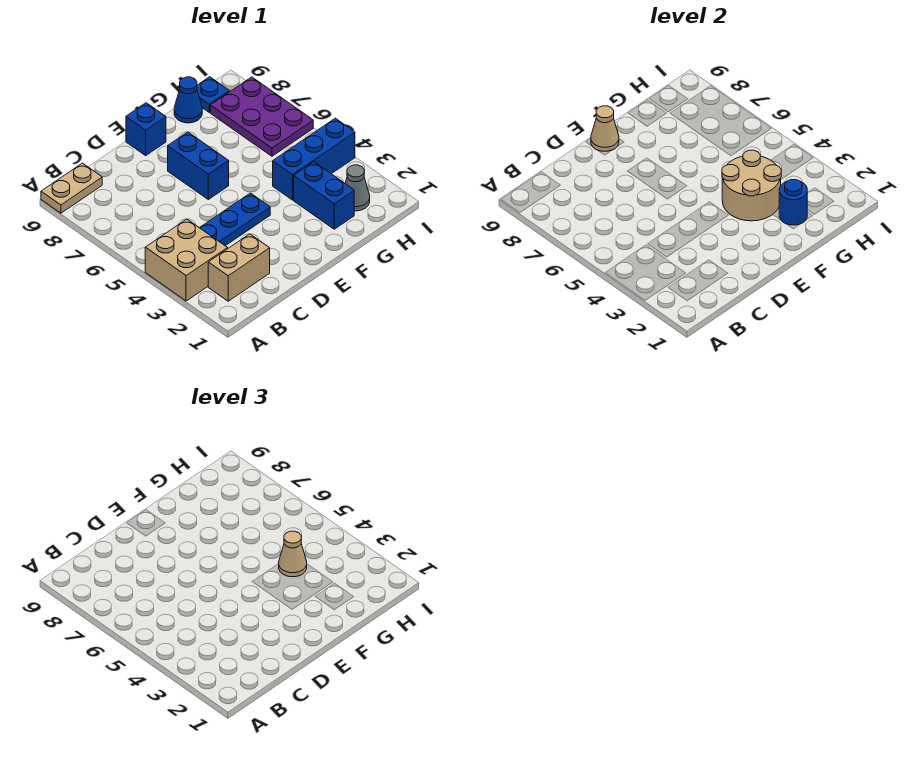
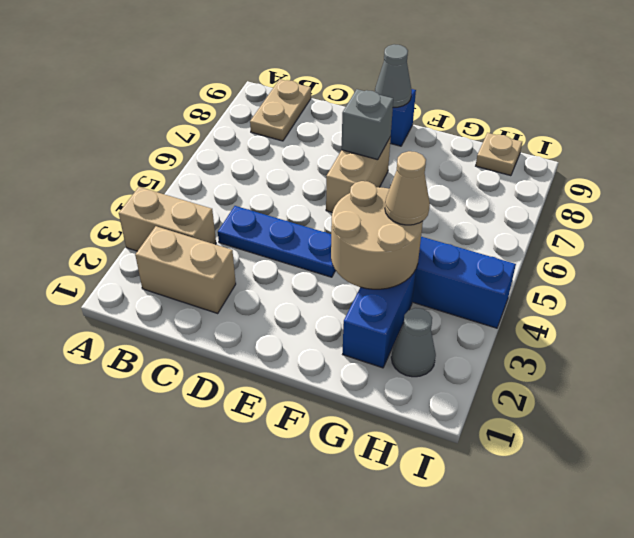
tan 2x2 brick [145,219,228,301] -> tan 1x2 brick [119,187,216,251]
tan 1x2 plate [41,163,102,213] -> tan 1x2 plate turned to [250,79,311,141]
blue 1x2 brick [168,132,229,199] -> tan 1x2 brick [326,137,391,212]
none -> grey 1x1 brick [342,89,393,160]
tan 1x1 cone [591,106,619,151] -> grey 1x1 cone [375,44,412,107]
blue 1x1 round brick [779,180,807,225] -> none
blue 1x1 cone [174,77,202,123] -> none
purple 2x3 plate [210,77,313,156] -> none
blue 1x1 plate [197,77,230,112] -> tan 1x1 plate [476,133,522,176]

